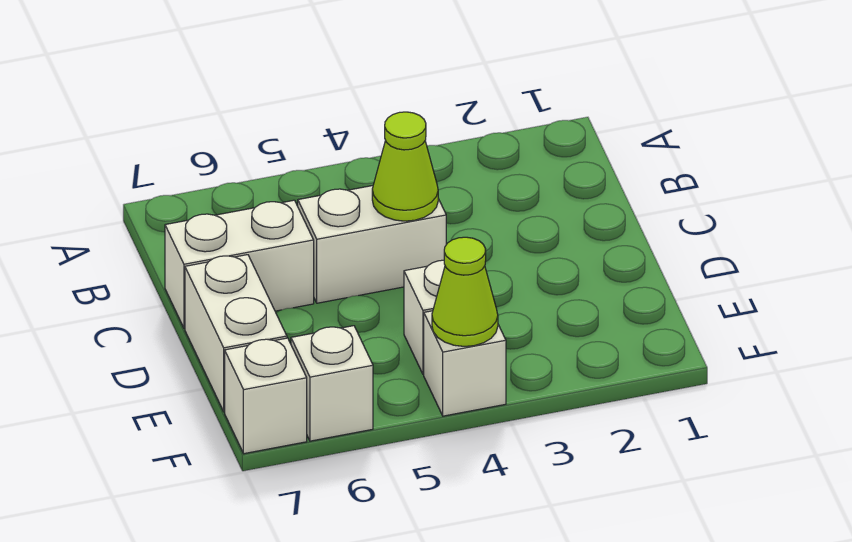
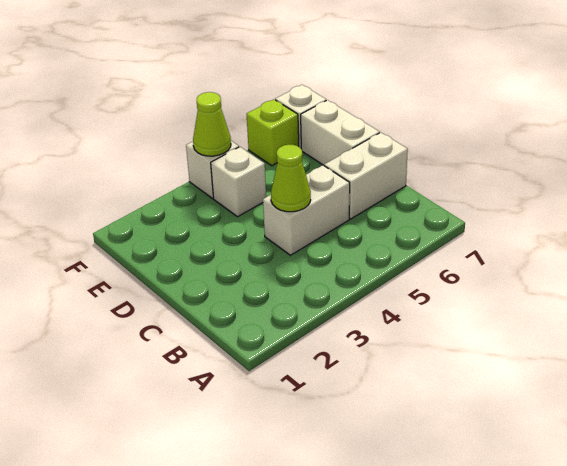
white 1x1 brick [291,326,373,441] -> lime 1x1 brick [247,100,299,166]

